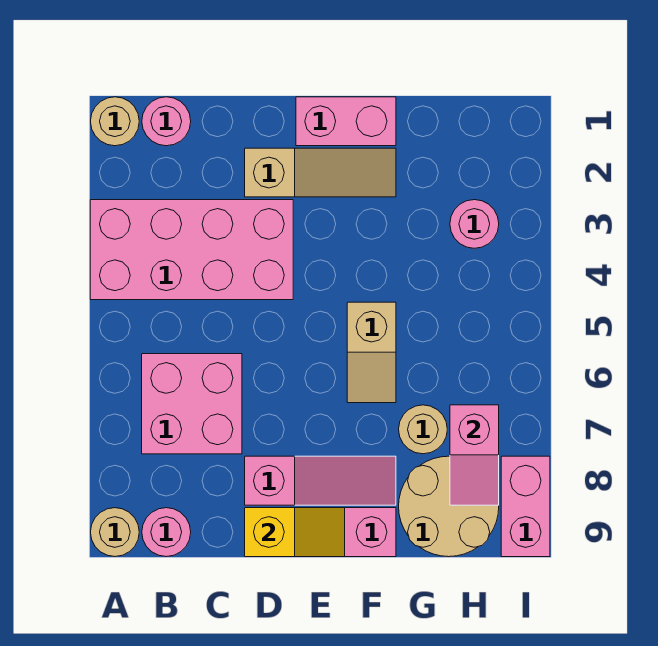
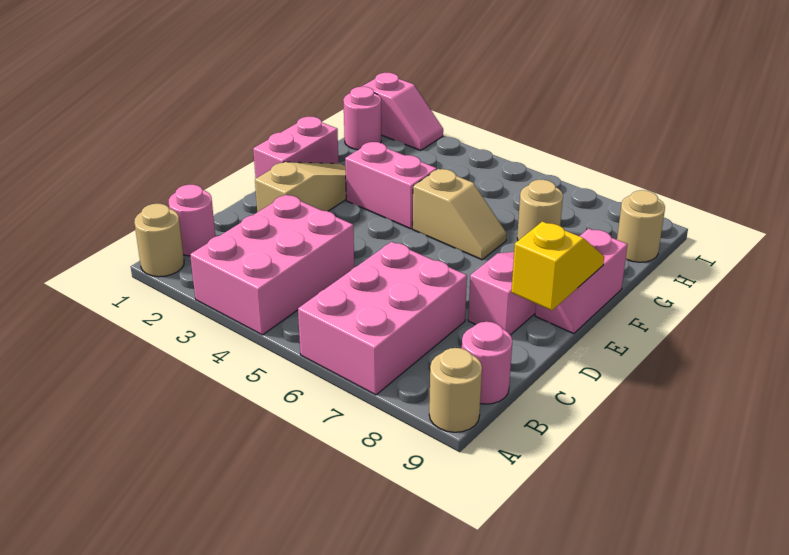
pink 2x4 brick [90,200,293,300] -> pink 2x3 brick [190,195,354,335]
pink 2x2 brick [142,354,242,454] -> pink 2x3 brick [298,242,467,395]
tan 2x2 round brick [399,456,499,557] -> tan 1x1 round brick [617,190,665,262]
pink 1x1 round brick [450,200,499,248] -> pink 1x1 round brick moved to [343,87,381,150]
pink 1x2 slope [450,405,499,505] -> pink 1x2 slope moved to [362,73,443,151]
pink 1x2 brick [501,456,550,557] -> pink 1x2 brick moved to [345,142,437,229]

